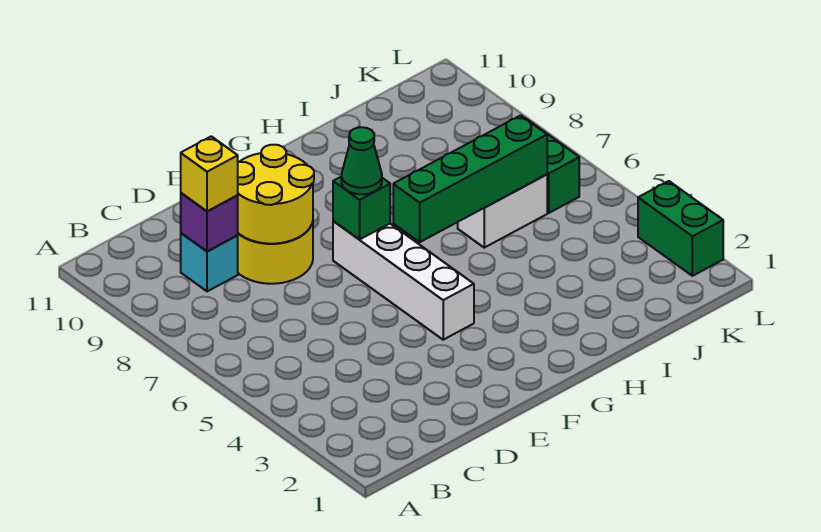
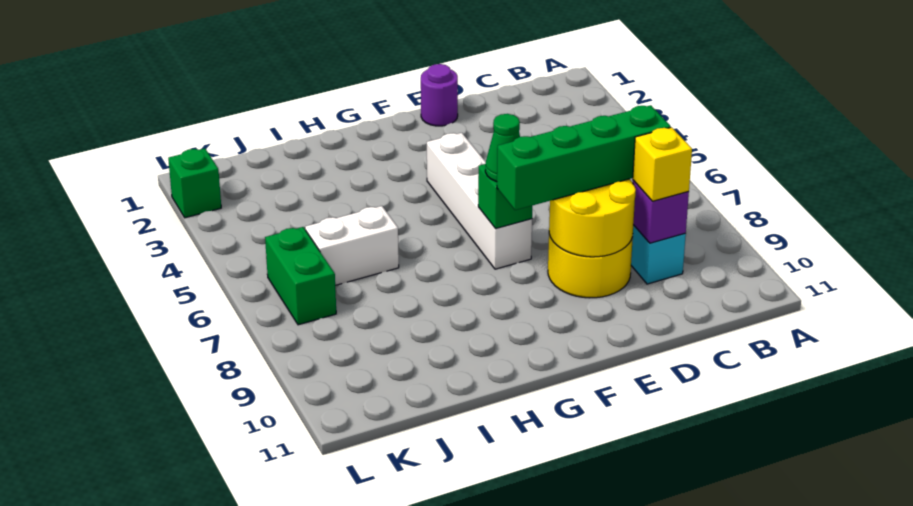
none -> purple 1x1 round brick [421,64,458,126]
green 1x4 brick [393,115,547,242] -> green 1x4 brick moved to [497,105,671,210]
green 1x2 brick [638,181,723,276] -> green 1x1 brick [168,148,221,218]

